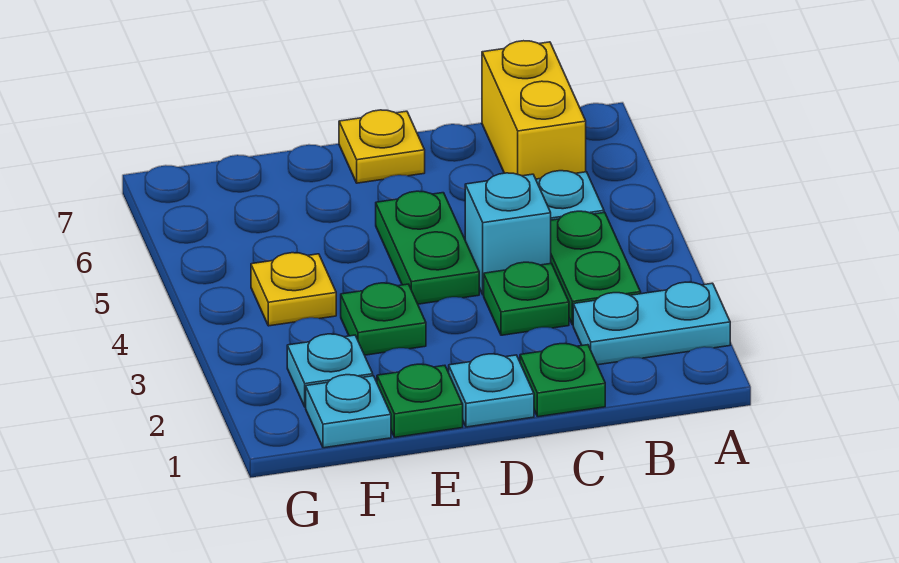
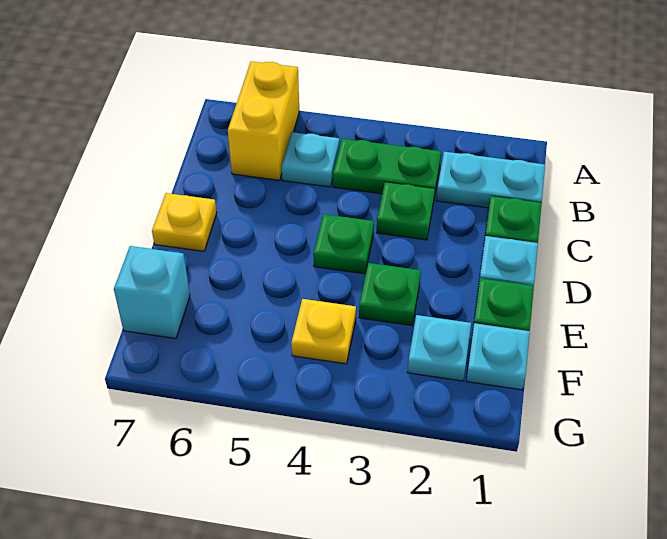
cyan 1x2 plate [573,282,730,365] -> cyan 1x2 plate turned to [436,152,545,208]
yellow 1x2 brick [482,41,586,179] -> yellow 1x2 brick turned to [228,61,299,180]
cyan 1x1 brick [465,173,551,295] -> cyan 1x1 brick moved to [114,246,190,339]
green 1x2 plate [376,191,479,304] -> green 1x1 plate [313,214,374,274]

